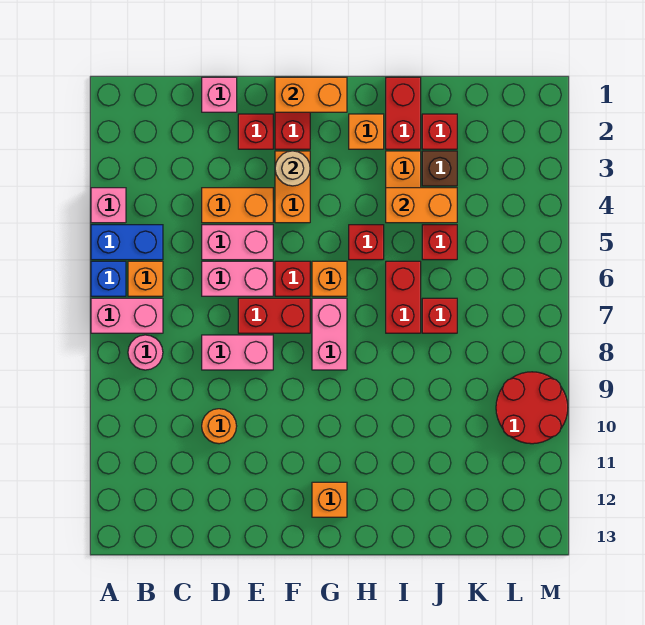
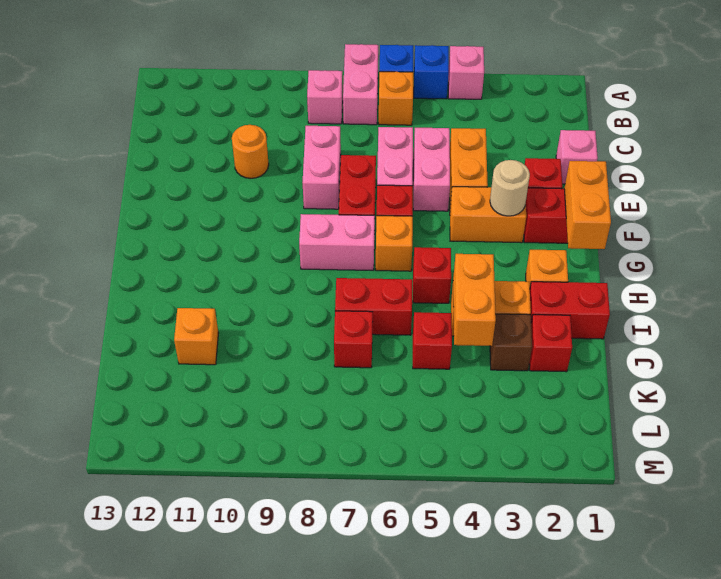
blue 1x2 brick [91,225,163,260] -> blue 1x1 brick [414,45,449,99]
pink 1x1 round brick [128,335,163,370] -> pink 1x1 brick [307,70,343,124]
orange 1x1 brick [312,482,347,517] -> orange 1x1 brick moved to [174,308,218,365]
red 2x2 round brick [496,372,568,444] -> none

